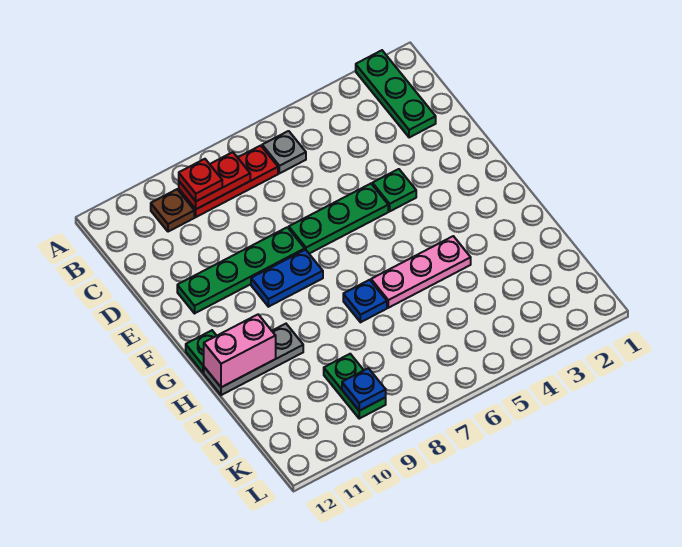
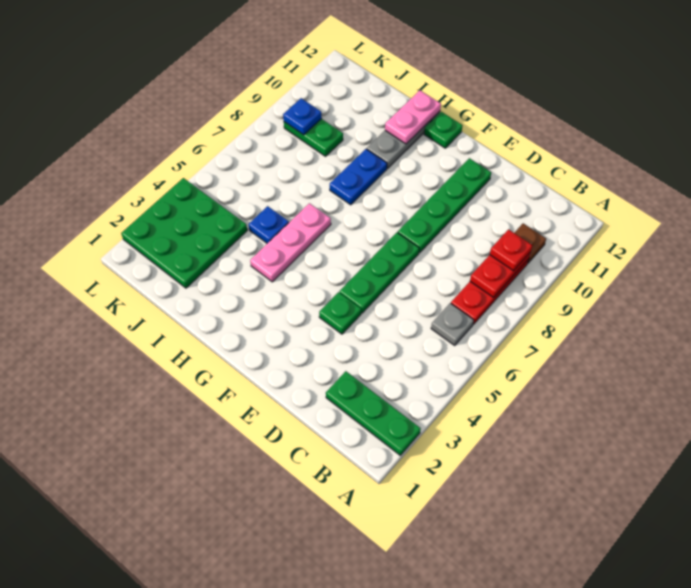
blue 1x2 plate [251,250,323,307] -> blue 1x2 plate moved to [330,149,387,205]
blue 1x1 plate [343,280,387,322] -> blue 1x1 plate moved to [249,206,289,243]
pink 1x2 brick [204,315,276,387] -> pink 1x2 plate [385,90,441,144]
none -> green 3x3 plate [121,178,247,288]

